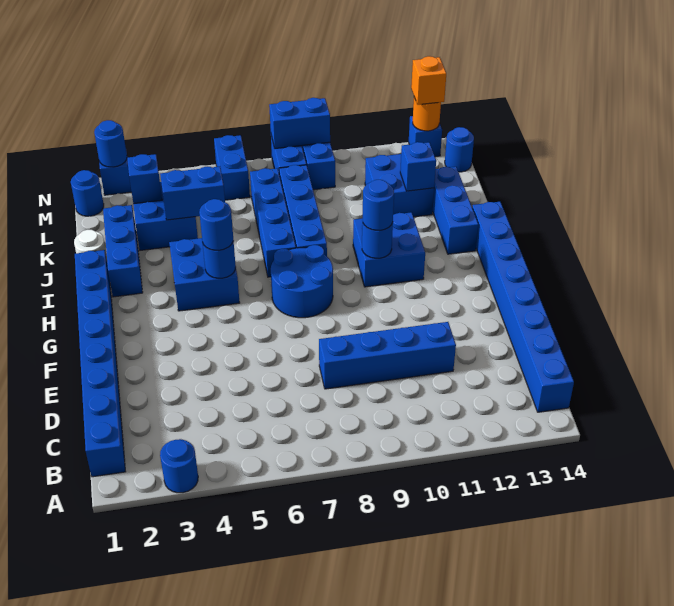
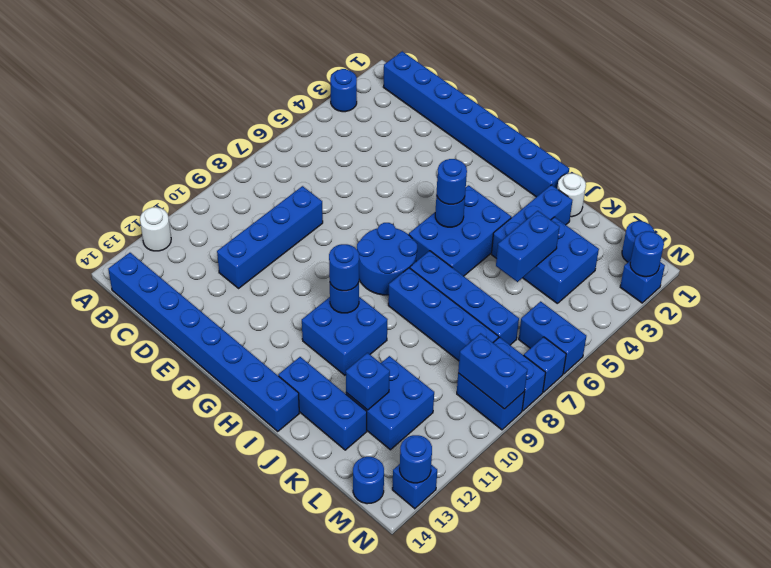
none -> white 1x1 round brick [140,207,171,251]
blue 2x2 brick [169,238,240,311] -> blue 2x3 brick [409,185,511,276]
blue 1x3 brick [103,205,143,297] -> blue 1x3 brick turned to [491,185,573,259]
blue 1x1 brick [127,154,162,204] -> blue 1x1 brick moved to [524,337,566,392]
blue 1x2 brick [269,98,330,149] -> blue 1x2 brick turned to [458,333,527,409]
orange 1x1 round brick [413,97,441,131] -> blue 1x1 round brick [400,435,432,483]
orange 1x1 brick [411,56,446,105] -> none

